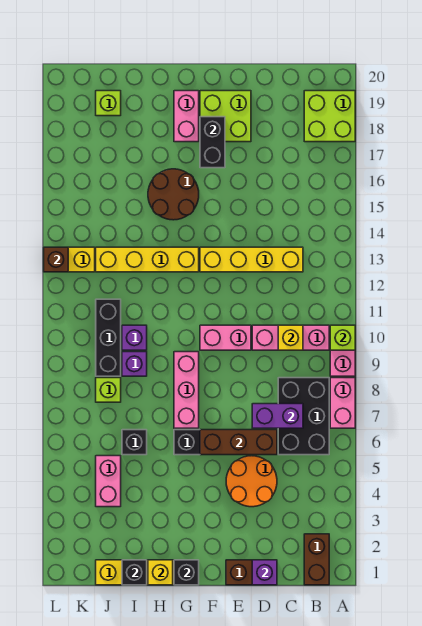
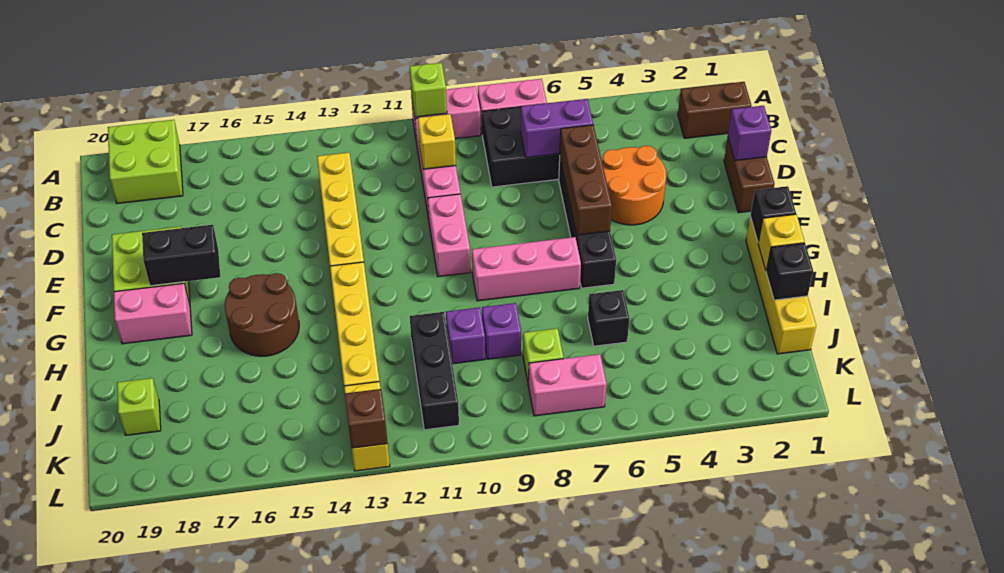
purple 1x2 brick [252,404,303,428] -> purple 1x2 brick turned to [521,99,593,158]
pink 1x2 brick [96,456,121,507] -> pink 1x2 brick moved to [528,354,606,416]
black 1x3 brick [96,299,121,376] -> black 1x3 brick turned to [410,312,459,430]

